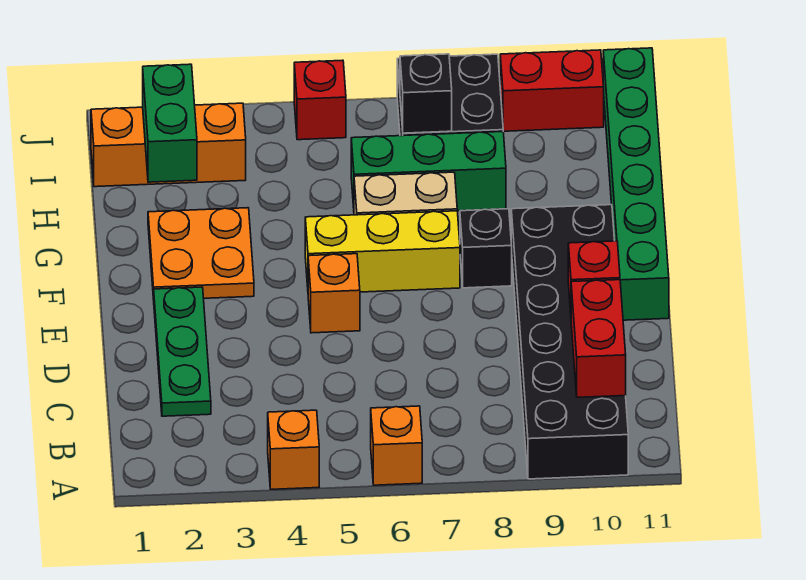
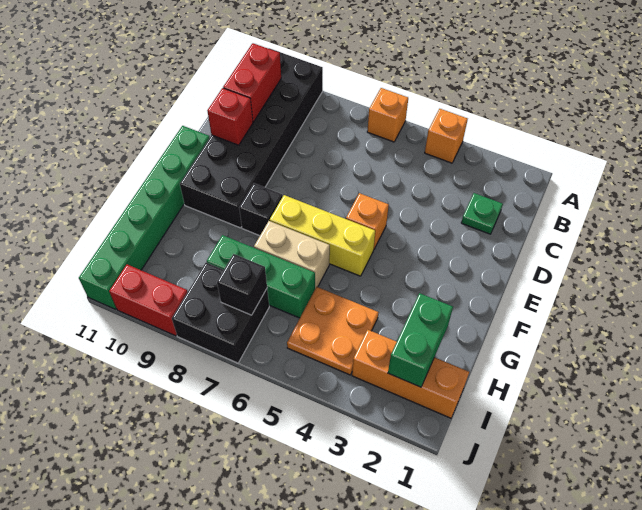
green 1x3 plate [154,287,211,416] -> green 1x1 plate [461,193,503,234]
orange 2x2 plate [148,208,254,300] -> orange 2x2 plate moved to [287,287,379,375]
red 1x1 brick [294,60,346,140] -> none

